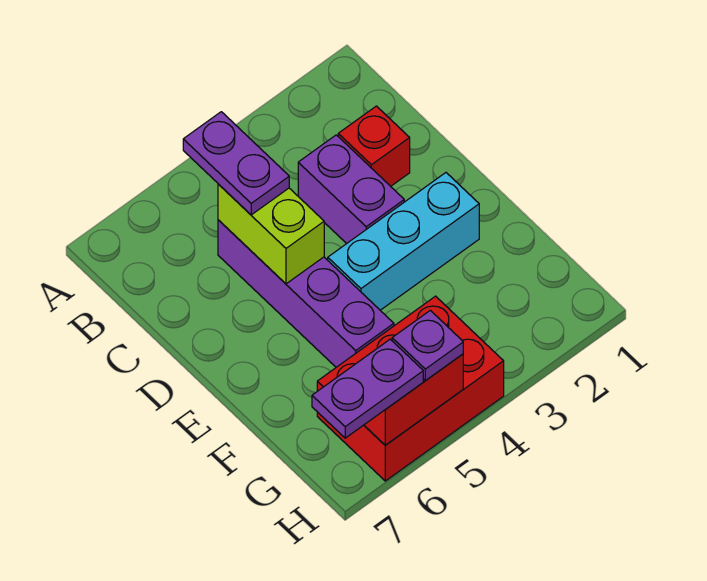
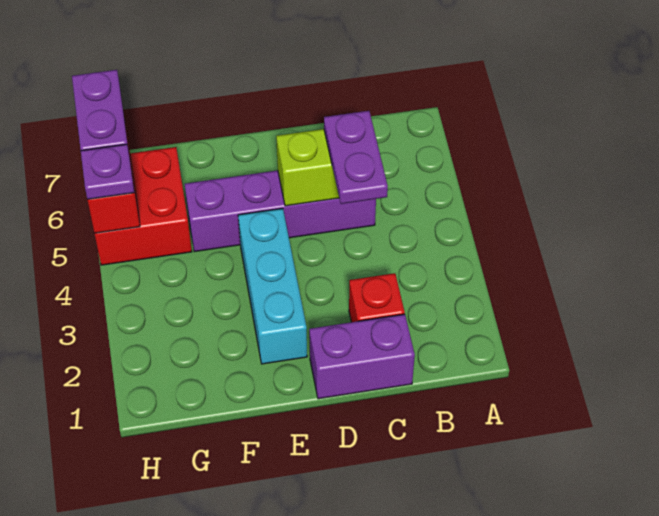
purple 1x2 plate [183,112,289,215] -> purple 1x2 plate turned to [324,111,388,204]
purple 1x2 brick [298,135,404,244] -> purple 1x2 brick moved to [309,314,415,399]
red 2x3 brick [317,296,504,481] -> red 2x2 brick [95,147,192,265]

